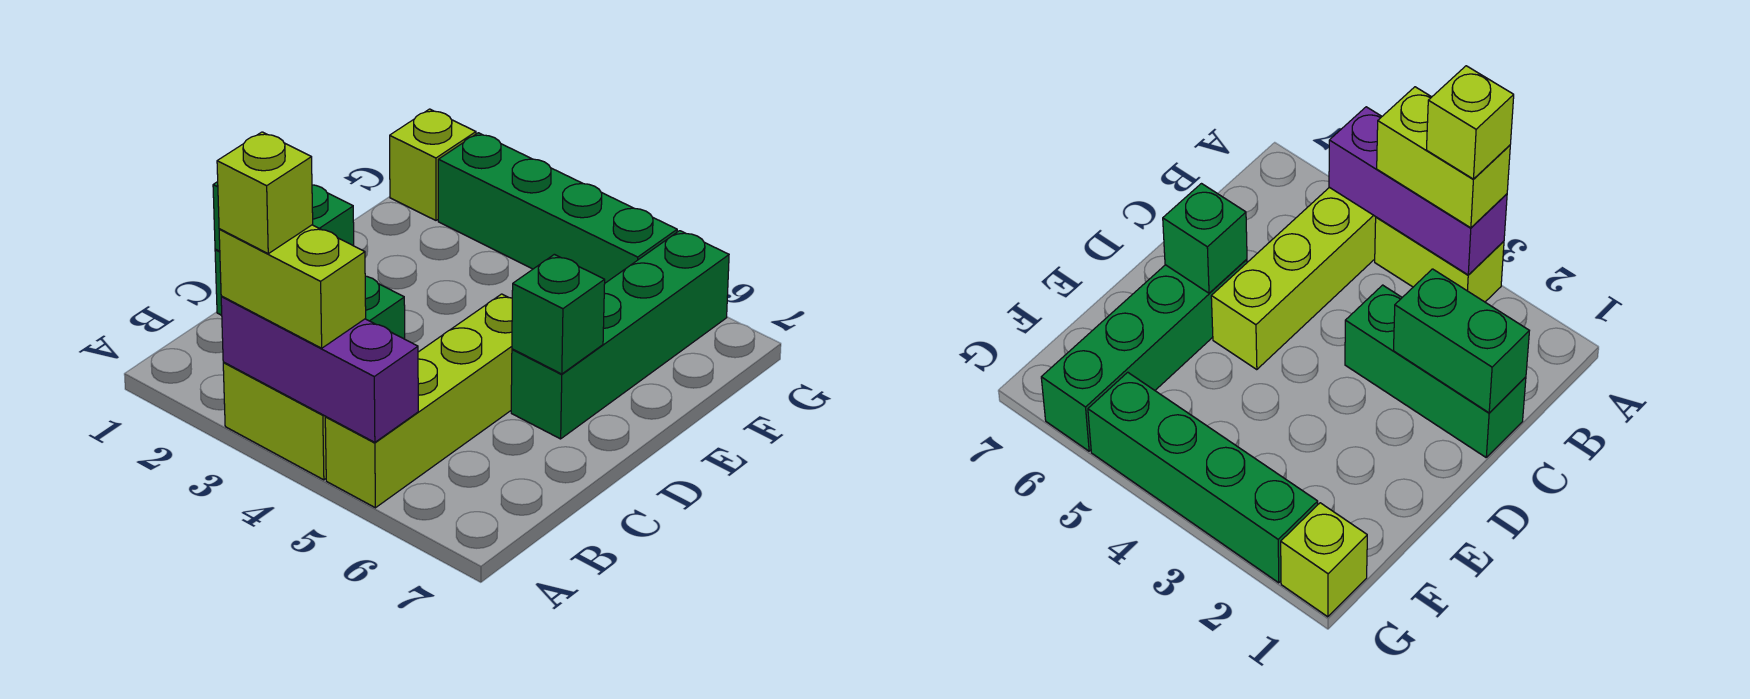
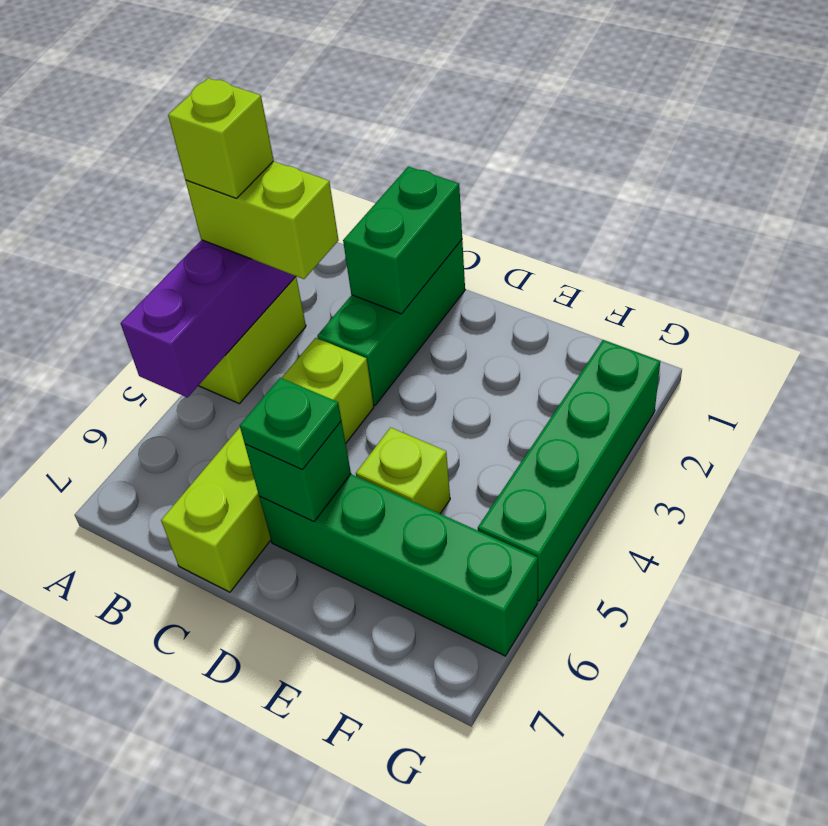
lime 1x2 brick [219,225,366,348] -> lime 1x2 brick turned to [186,161,339,279]
lime 1x4 brick [325,294,512,508] -> lime 1x4 brick turned to [161,338,374,592]
none -> green 1x1 plate [240,378,341,469]
lime 1x1 brick [390,109,476,220] -> lime 1x1 brick moved to [356,428,450,514]

